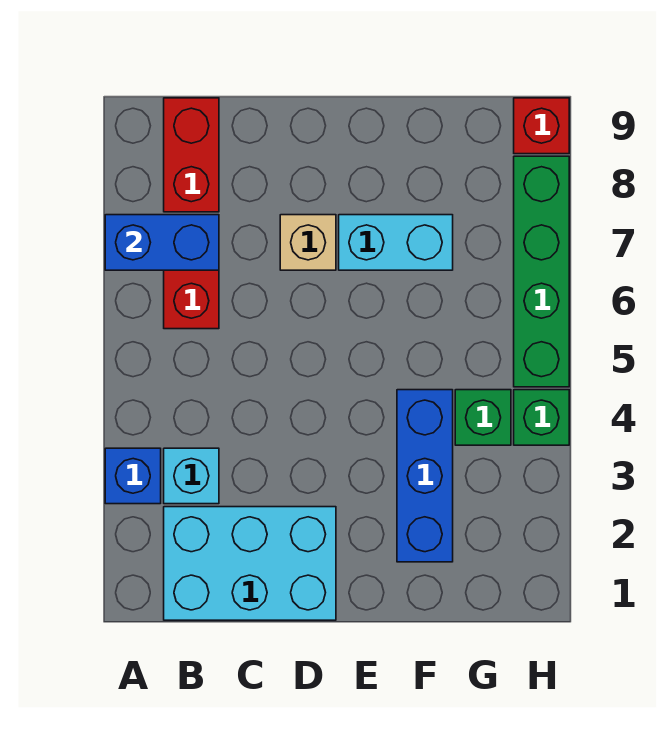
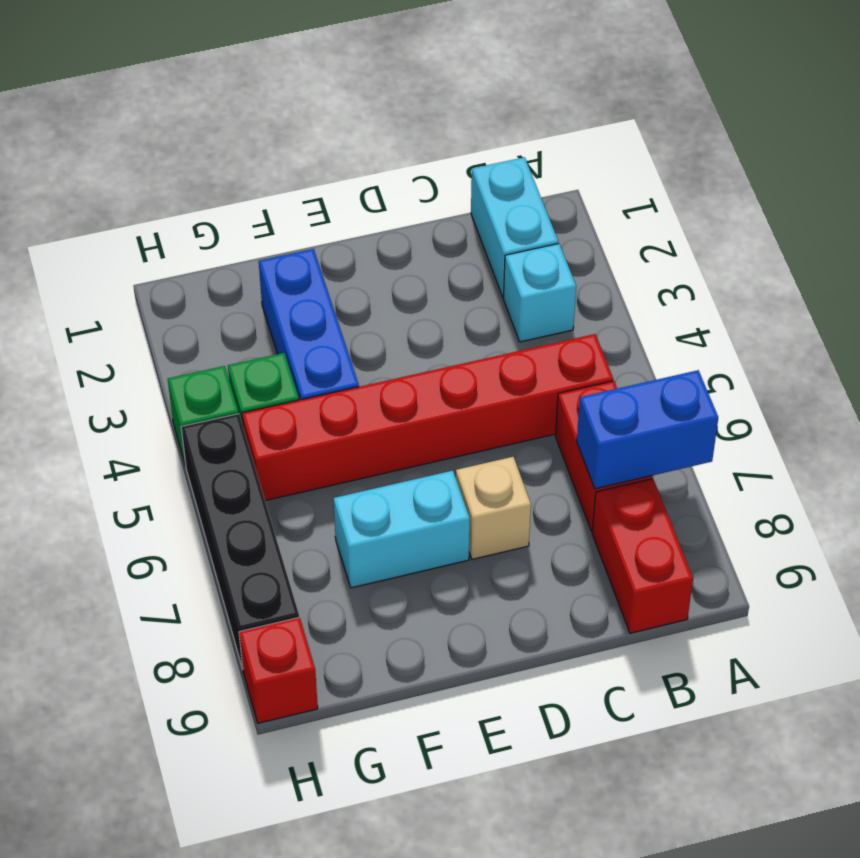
blue 1x1 brick [105,448,161,504] -> none
cyan 2x3 brick [164,507,336,620] -> cyan 1x2 brick [471,157,558,297]
none -> red 1x6 brick [242,334,613,501]
green 1x4 brick [514,156,569,387] -> black 1x4 brick [181,414,299,669]

